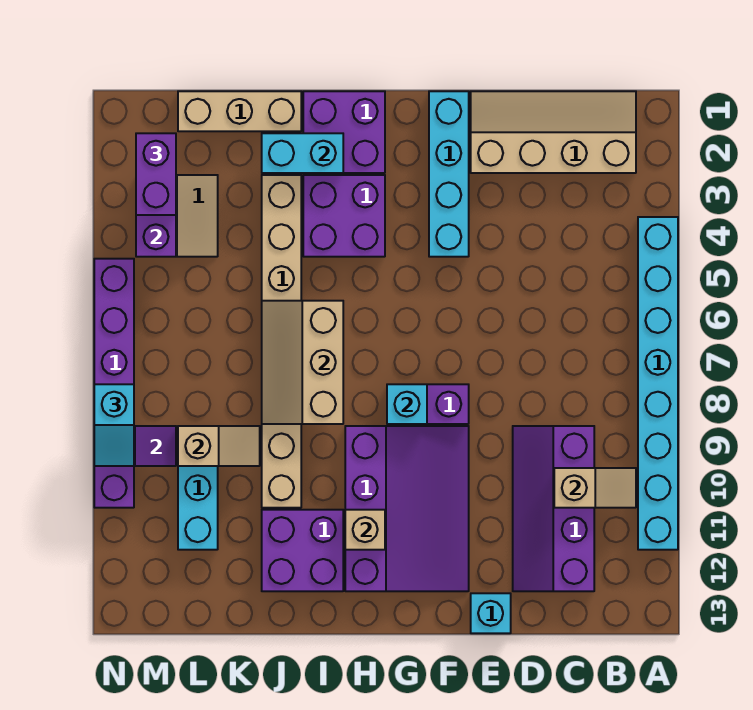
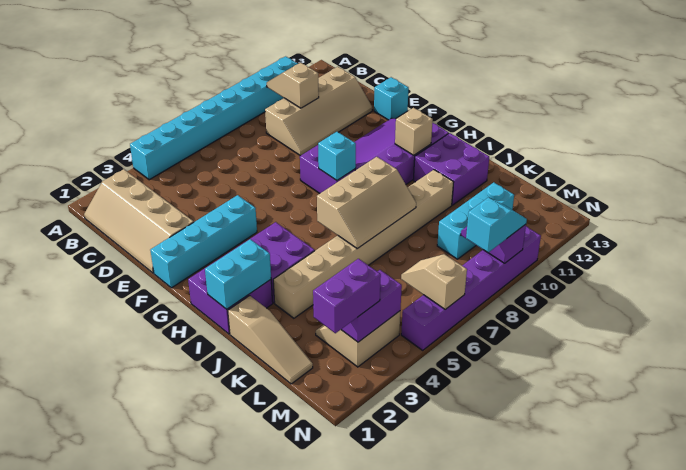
purple 2x4 slope [513,426,594,591] -> tan 2x4 slope [265,67,372,156]
cyan 1x2 brick [262,133,343,173] -> cyan 1x2 brick turned to [205,239,271,309]
tan 1x3 brick [178,91,301,131] -> tan 1x3 slope [228,296,313,384]
tan 1x2 slope [178,426,260,466] -> tan 1x2 slope moved to [401,254,467,309]

